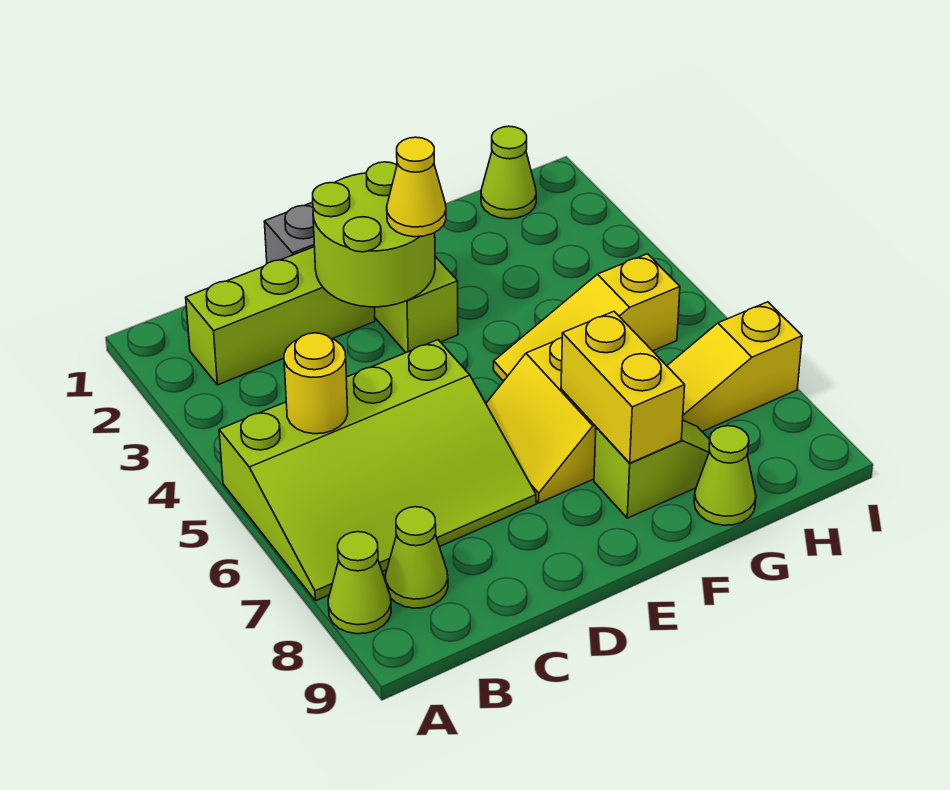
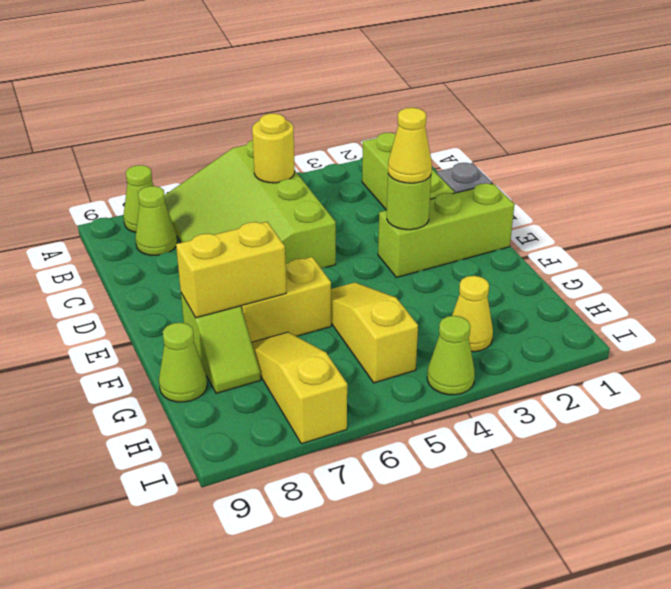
lime 2x2 round brick [313,162,435,307] -> lime 1x1 round brick [387,174,431,230]
lime 1x1 cone [481,126,536,219] -> lime 1x1 cone moved to [427,316,475,395]
none -> yellow 1x1 cone [452,276,493,352]

